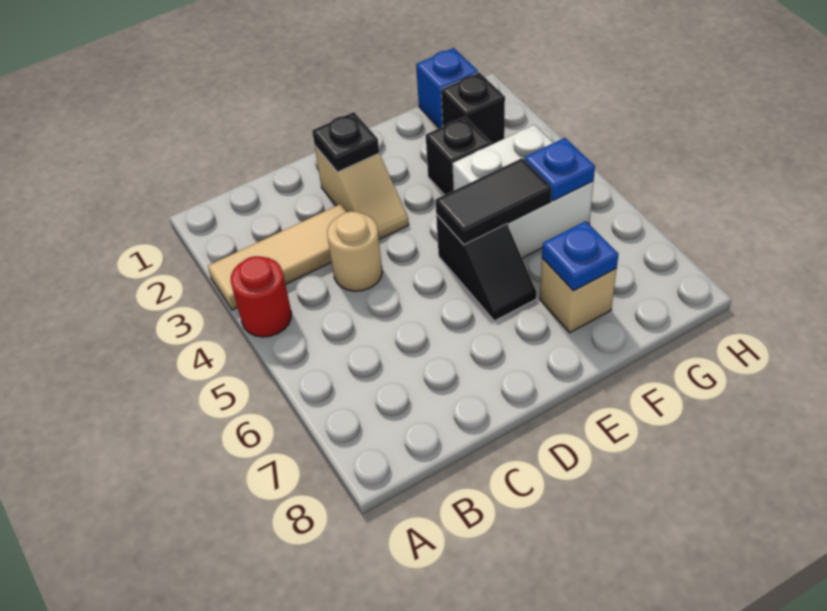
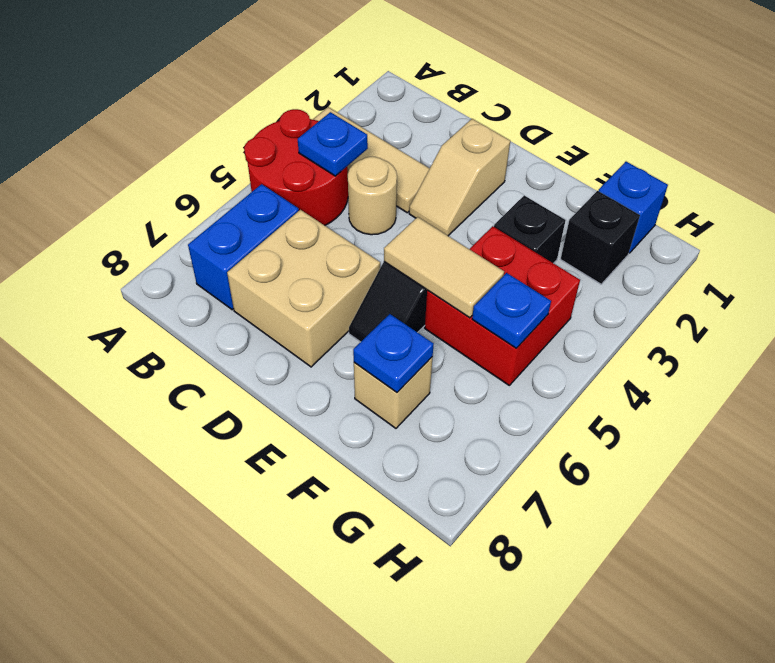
red 1x1 round brick [231,256,291,337] -> red 2x2 round brick [244,109,348,225]
none -> blue 1x1 plate [298,112,368,176]
none -> blue 1x2 brick [188,184,299,310]
none -> tan 2x2 brick [227,210,380,367]
black 1x1 plate [312,112,379,172] -> none
black 1x2 tile [436,158,552,245] -> tan 1x2 tile [384,217,504,318]
white 2x2 brick [452,125,594,258] -> red 2x2 brick [425,226,580,385]

